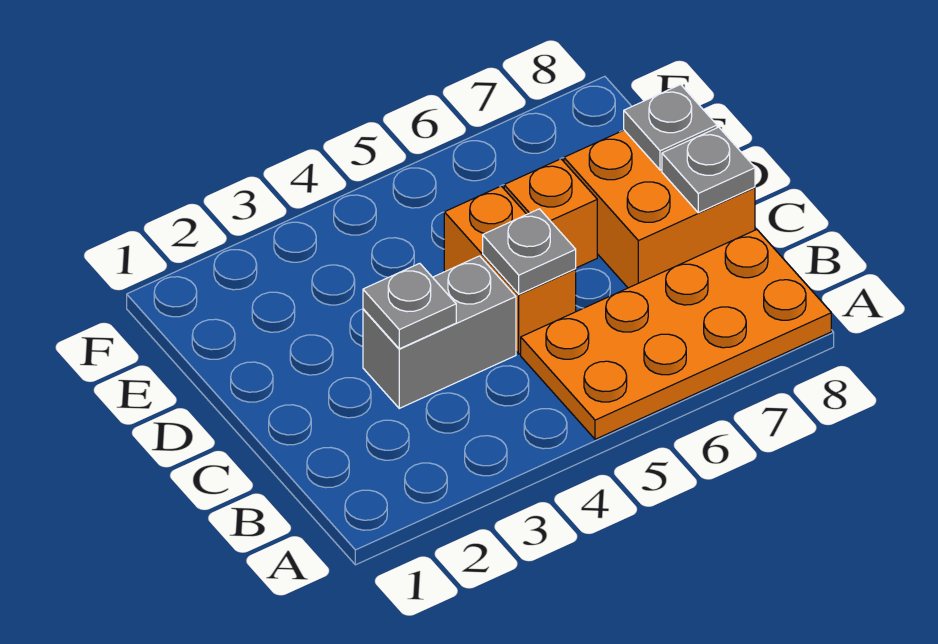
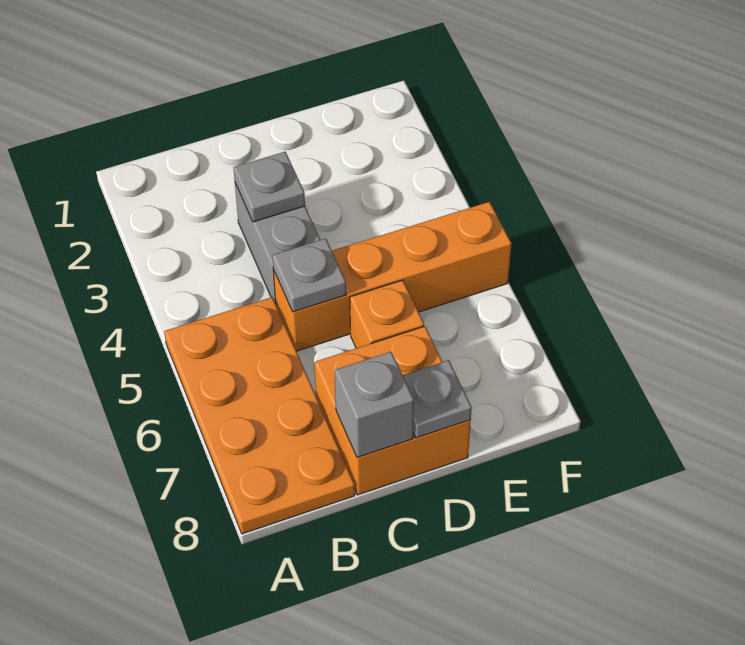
orange 1x2 brick [444,186,576,354] -> orange 1x4 brick [273,202,511,351]
grey 1x1 plate [662,127,755,213] -> grey 1x1 brick [335,352,414,457]

